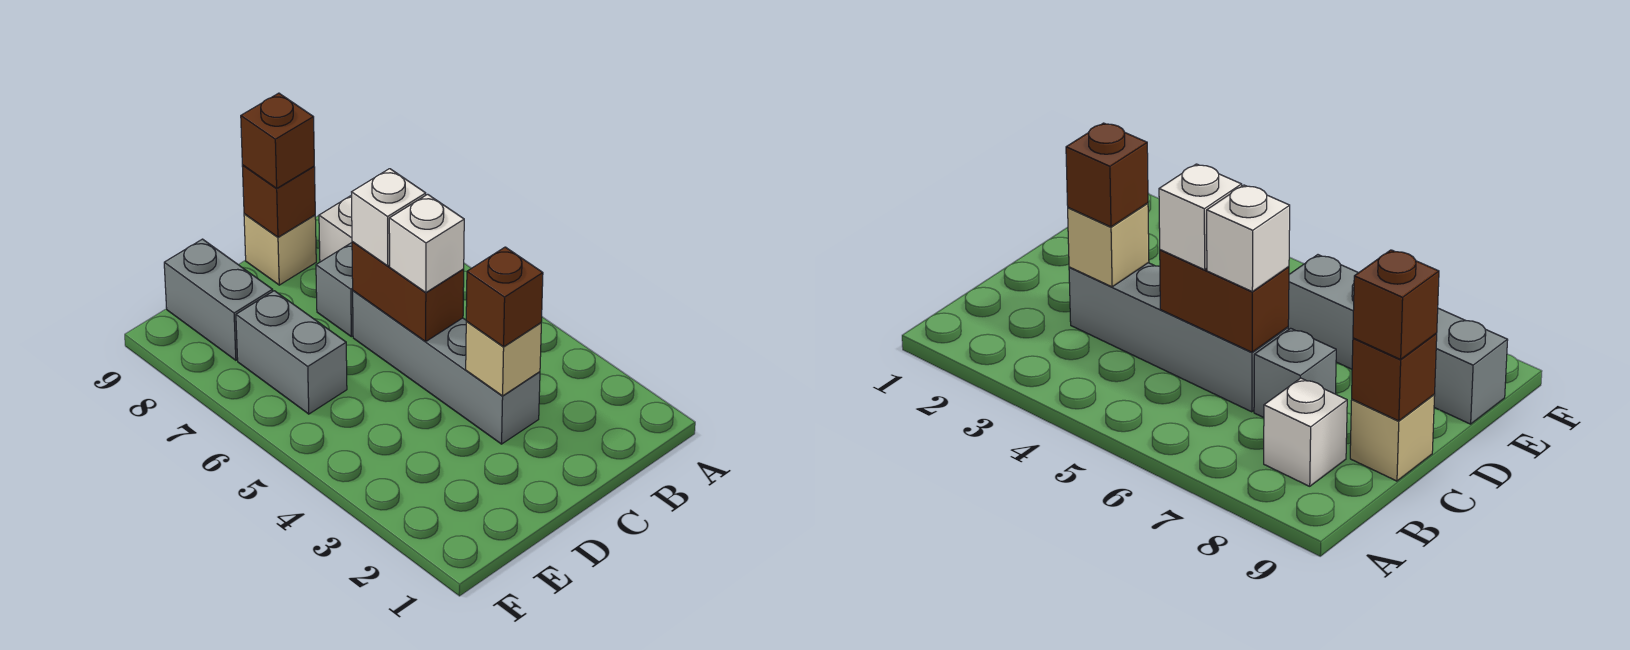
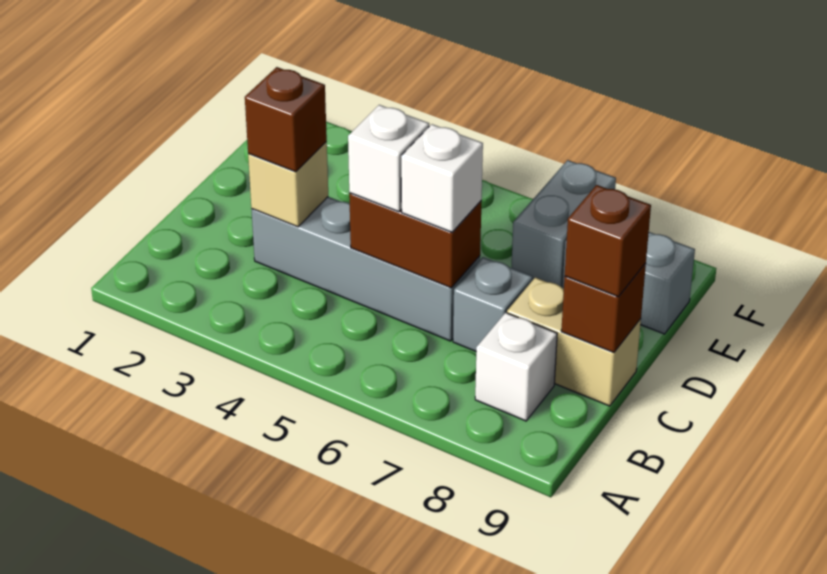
tan 1x1 brick [244,214,316,285] -> tan 1x2 brick [507,277,641,406]
grey 1x2 brick [236,291,347,414] -> grey 1x2 brick turned to [512,160,616,288]

